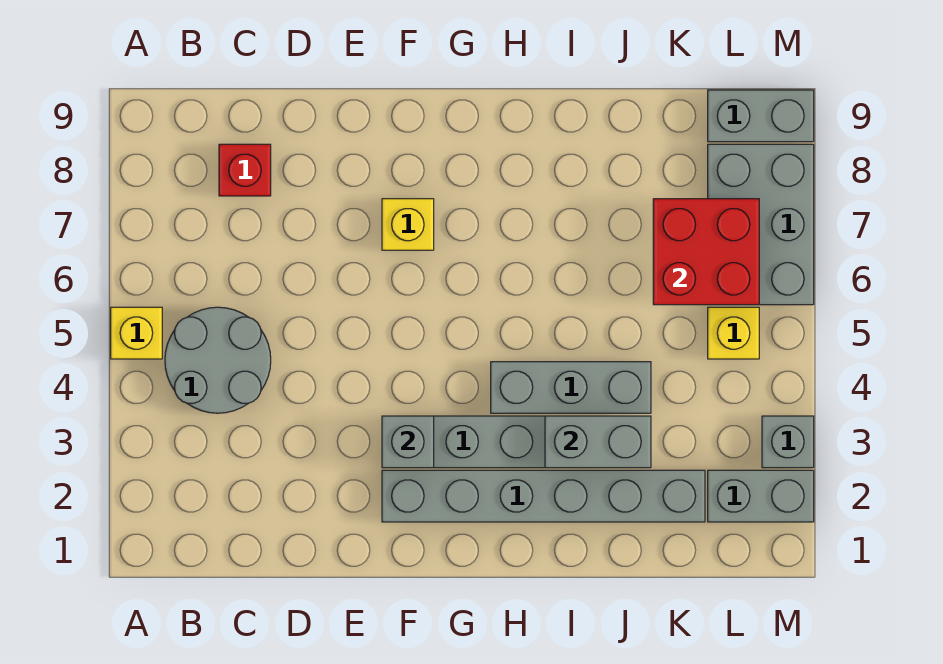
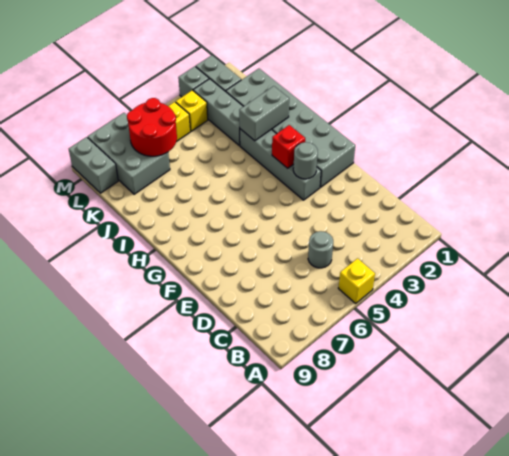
grey 2x2 round brick [165,307,271,413] -> grey 1x1 round brick [308,231,333,268]
red 1x1 brick [219,144,271,196] -> red 1x1 brick moved to [272,125,305,168]
grey 1x6 brick [382,470,705,522] -> grey 2x6 brick [226,69,355,187]
grey 1x1 brick [382,416,434,468] -> grey 1x1 round brick [293,142,318,179]
yellow 1x1 brick [382,199,434,250] -> yellow 1x1 brick moved to [176,90,208,131]
grey 1x3 brick [491,362,651,413] -> grey 1x3 brick moved to [193,79,244,145]
grey 1x2 brick [545,416,651,468] -> grey 1x2 brick turned to [239,86,289,141]
red 2x2 brick [653,199,759,305] -> red 2x2 round brick [127,98,177,156]
grey 2x3 brick [708,144,814,305] -> grey 2x3 brick turned to [88,113,170,194]

